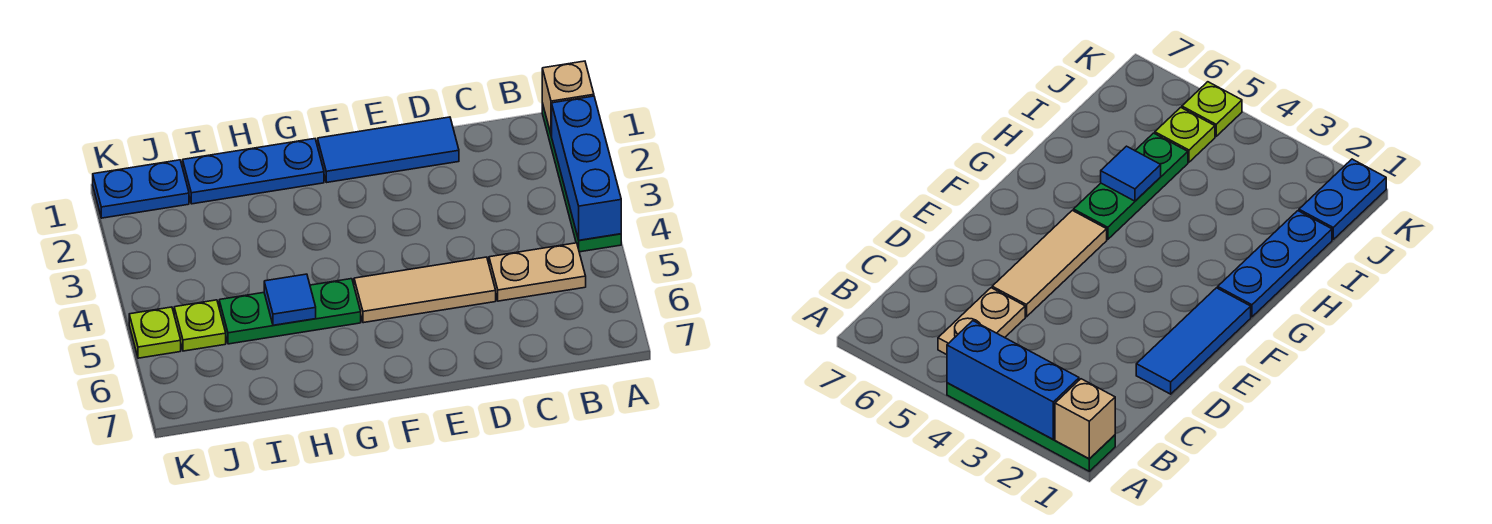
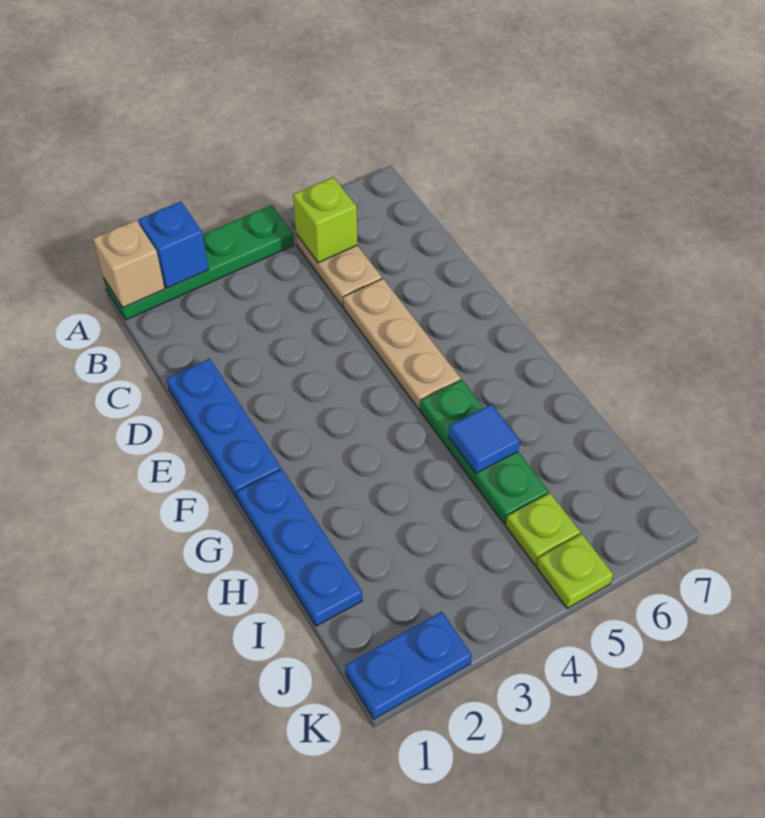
blue 1x3 brick [552,96,621,240] -> blue 1x1 brick [139,202,208,288]
none -> lime 1x1 brick [293,177,358,263]
blue 1x3 tile [318,117,459,183] -> blue 1x3 plate [166,358,281,500]
tan 1x3 tile [354,257,496,323] -> tan 1x3 plate [343,279,461,409]
blue 1x2 plate [93,160,189,218] -> blue 1x2 plate turned to [345,612,472,719]

